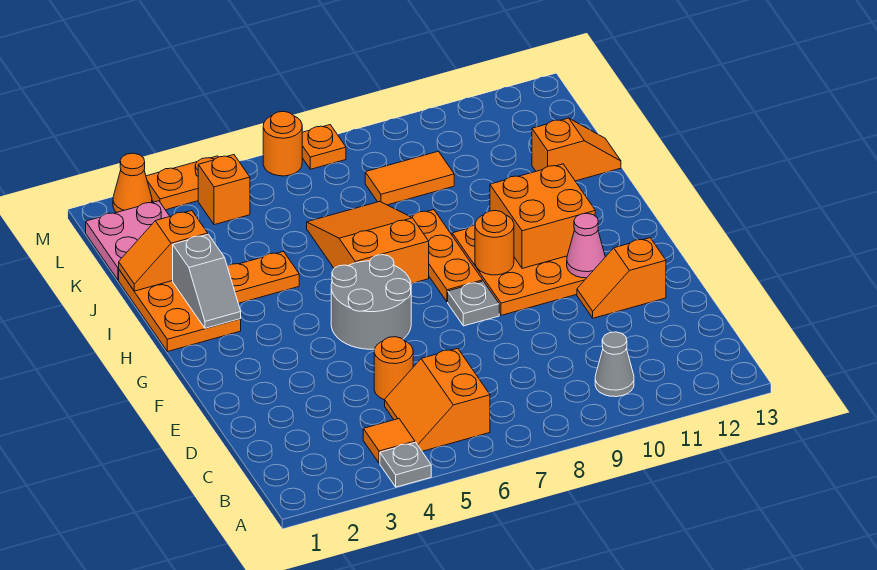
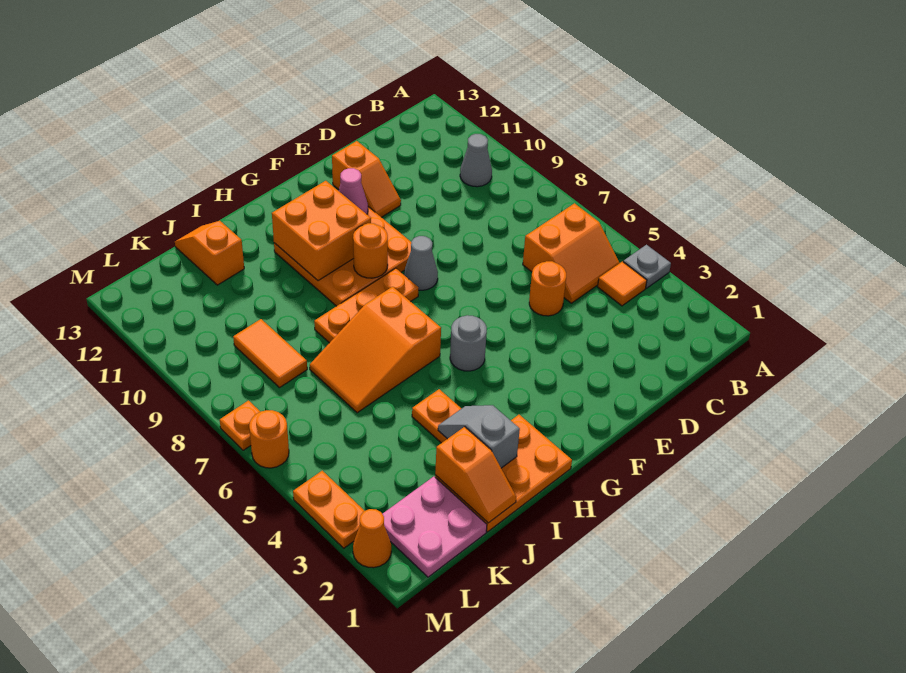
grey 2x2 round brick [331,255,411,349] -> grey 1x1 round brick [450,315,487,371]
grey 1x1 plate [448,281,499,326] -> grey 1x1 cone [404,236,438,290]
grey 1x2 slope [173,234,241,328] -> grey 1x2 slope turned to [438,405,520,468]
orange 1x1 brick [198,155,250,225] -> none

